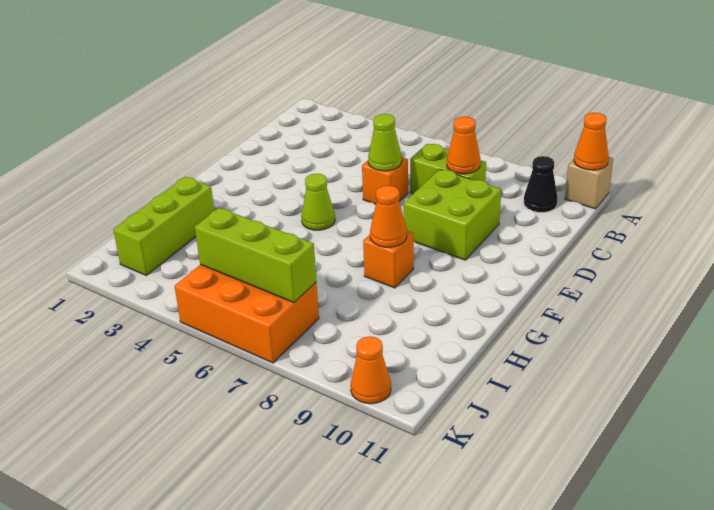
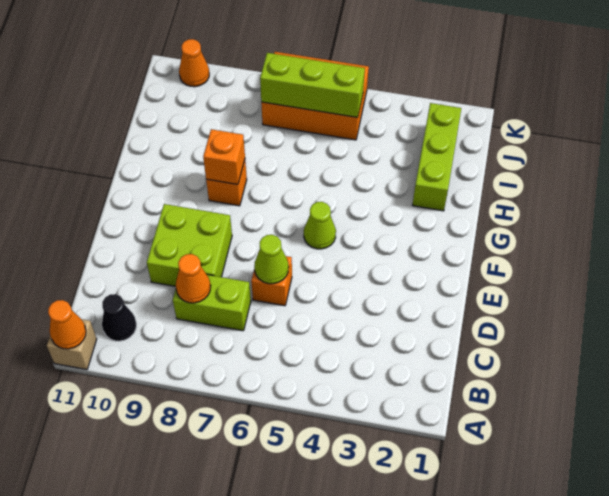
orange 1x1 cone [370,185,407,247] -> orange 1x1 brick [203,129,245,184]

